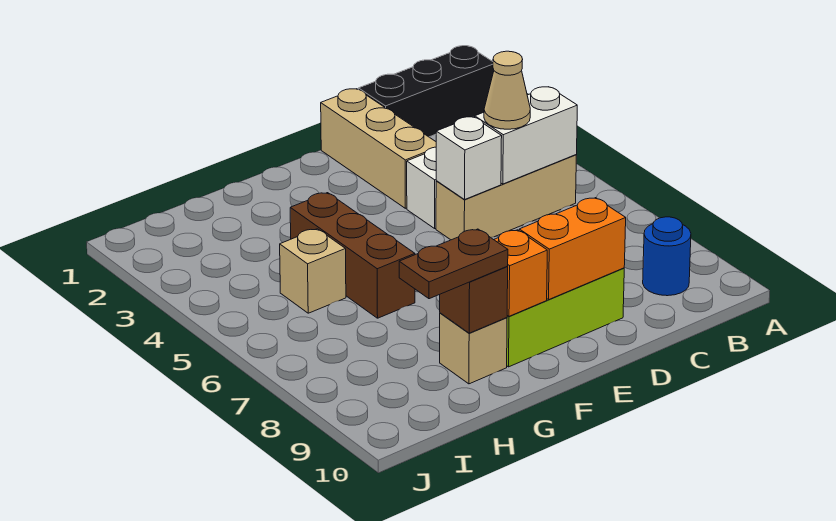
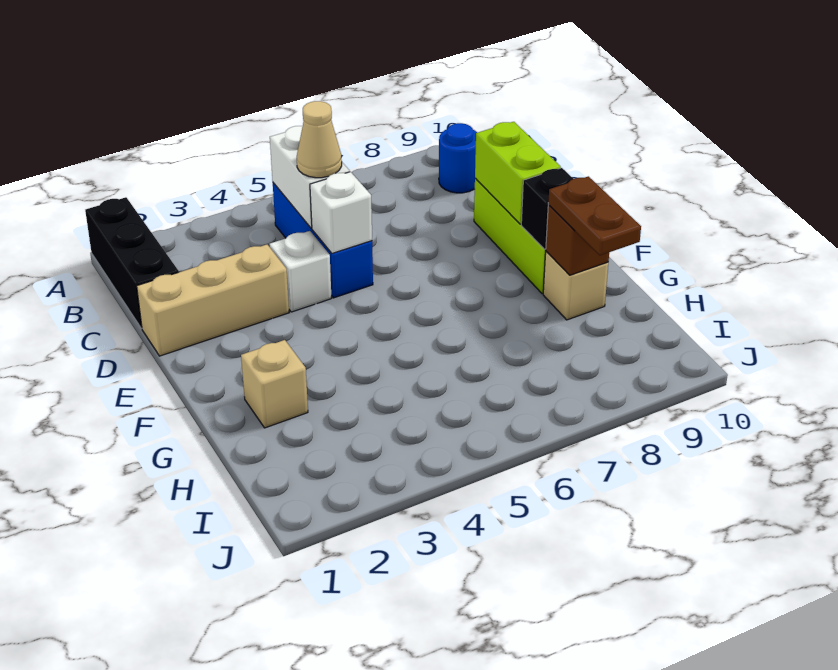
tan 1x3 brick [436,155,576,240] -> blue 1x3 brick [273,183,373,298]
orange 1x2 brick [519,198,626,300] -> lime 1x2 brick [475,122,561,224]
orange 1x1 brick [494,230,547,316] -> black 1x1 brick [521,168,573,249]
brown 1x3 brick [290,193,415,318] -> none
tan 1x1 brick [280,229,346,313] -> tan 1x1 brick moved to [241,340,308,428]

